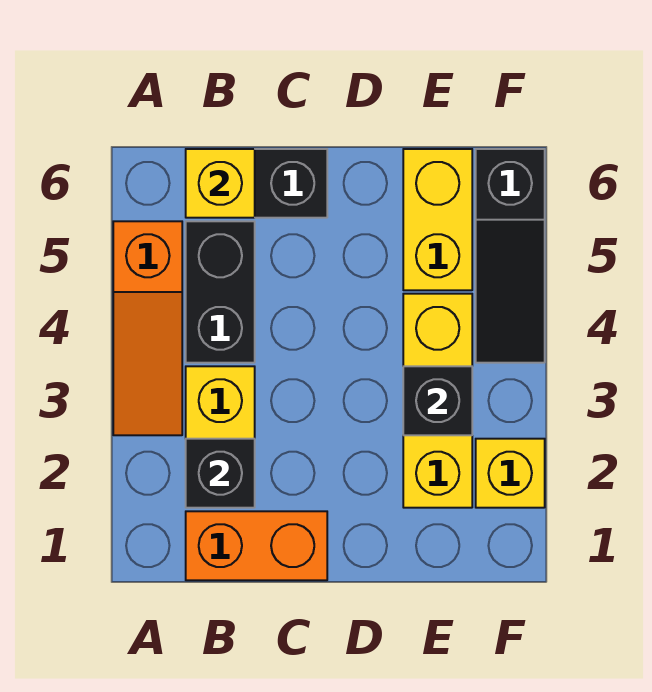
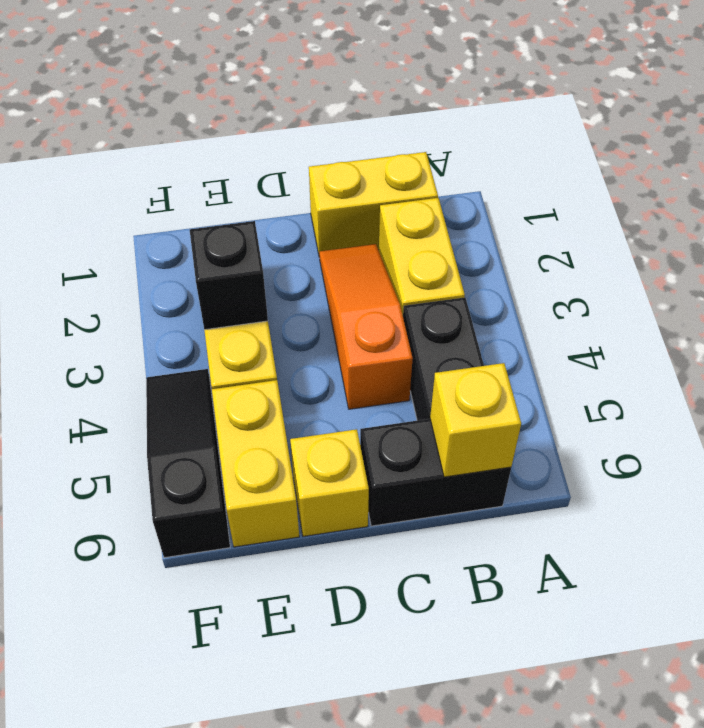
orange 1x3 slope [113,221,182,435] -> orange 1x3 slope moved to [319,244,413,409]
orange 1x2 brick [186,511,327,580] -> yellow 1x2 brick [309,152,438,254]
black 1x1 brick [186,439,255,508] -> none
yellow 1x1 brick [476,439,545,508] -> yellow 1x1 brick moved to [290,429,369,537]

